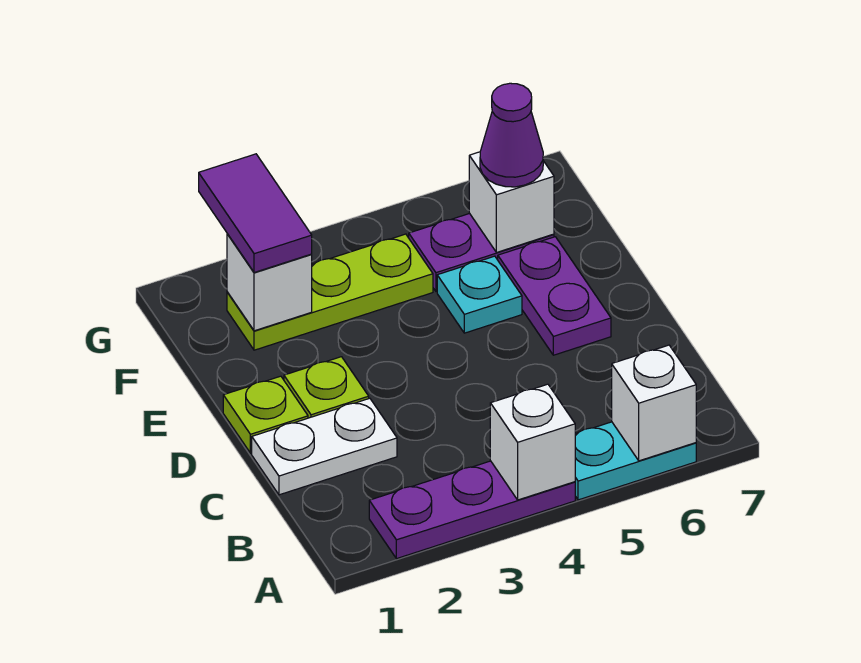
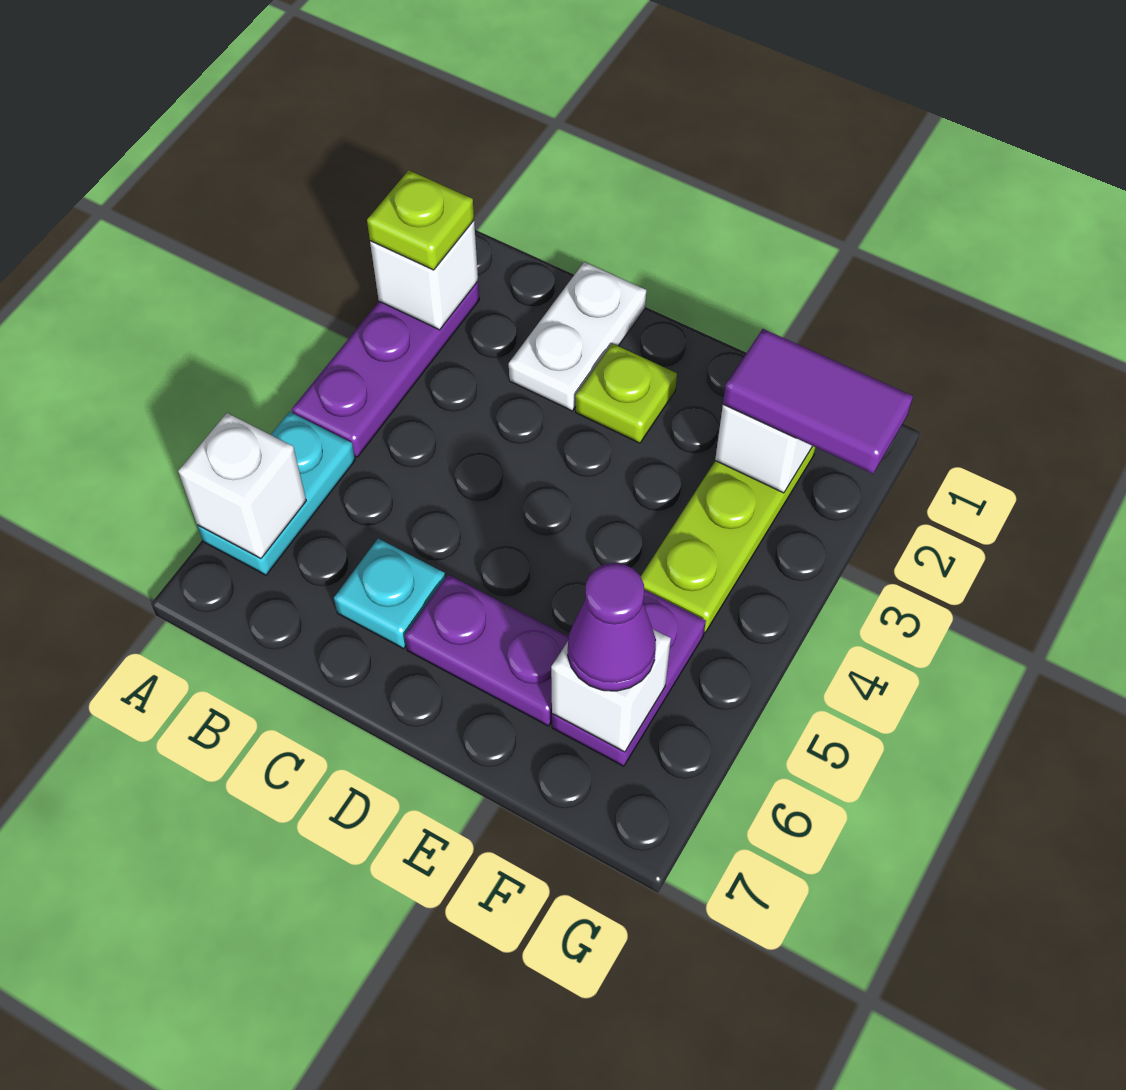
white 1x1 brick [490,384,575,500] -> white 1x1 brick moved to [370,221,478,330]
lime 1x1 plate [223,376,308,453] -> lime 1x1 plate moved to [367,170,474,270]
cyan 1x1 plate [437,256,522,333] -> cyan 1x1 plate moved to [334,539,445,649]

